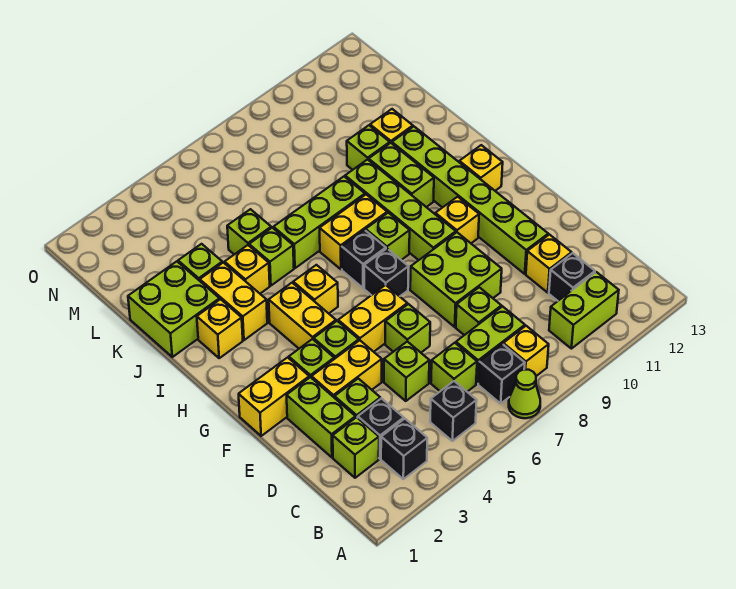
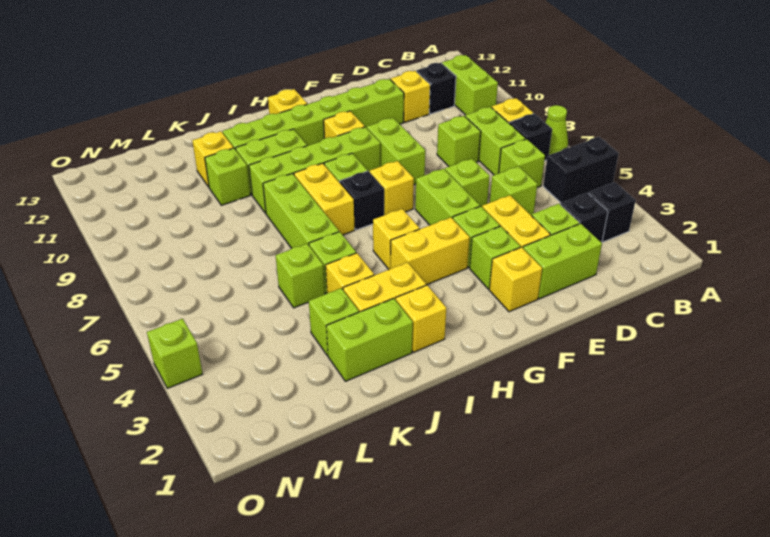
black 1x1 brick [430,381,477,441] -> black 1x2 brick [543,137,619,203]
lime 1x1 brick [333,417,379,478] -> lime 1x1 brick moved to [147,319,203,388]
lime 2x2 brick [410,232,502,327] -> lime 1x2 brick [367,118,425,185]
yellow 1x2 brick [239,357,309,436] -> yellow 1x1 brick [489,247,542,312]
yellow 1x2 brick [338,285,407,352] -> lime 1x2 brick [415,169,480,225]
black 1x1 brick [364,249,409,296] -> yellow 1x1 brick [370,161,414,215]
lime 2x2 brick [128,261,220,357] -> lime 1x2 brick [326,298,413,381]

